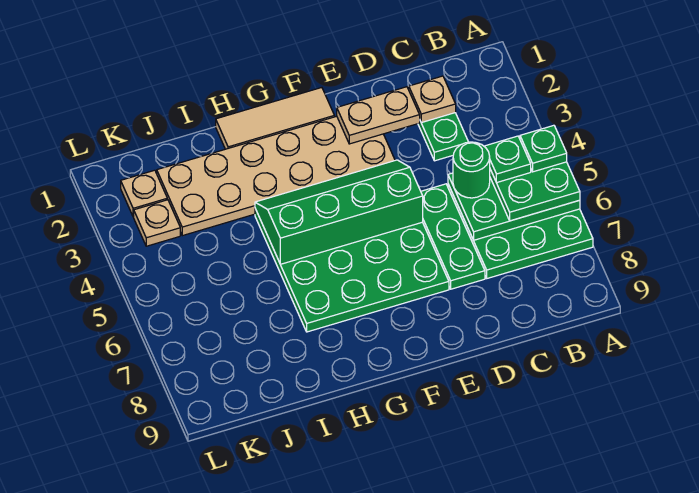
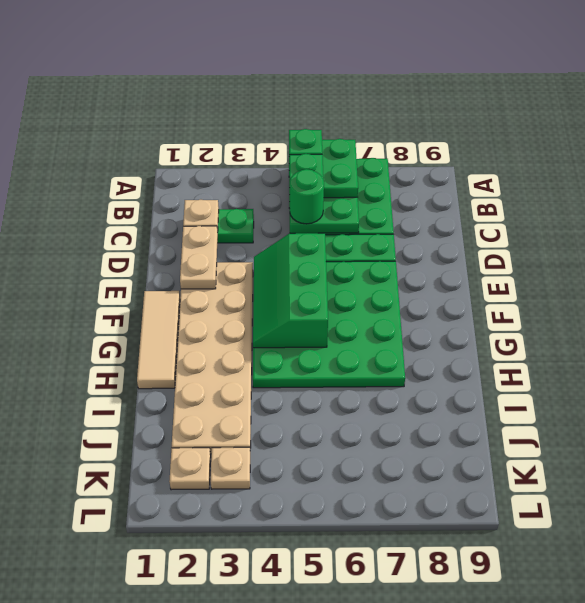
green 2x4 slope [255,160,423,264] -> green 2x3 slope [253,233,328,348]

